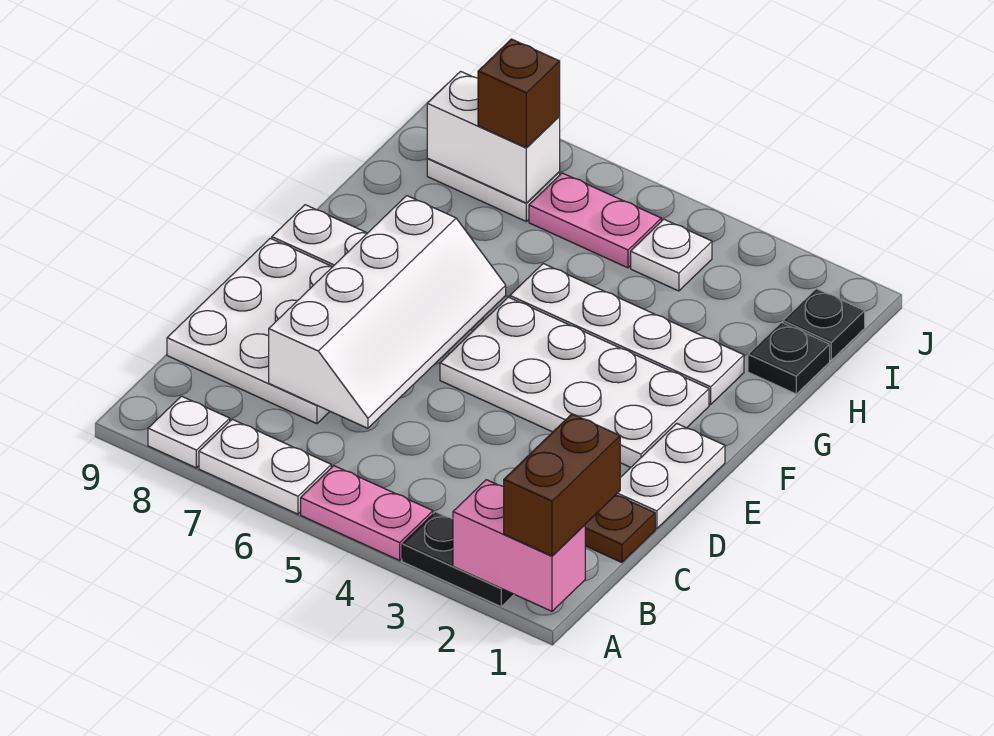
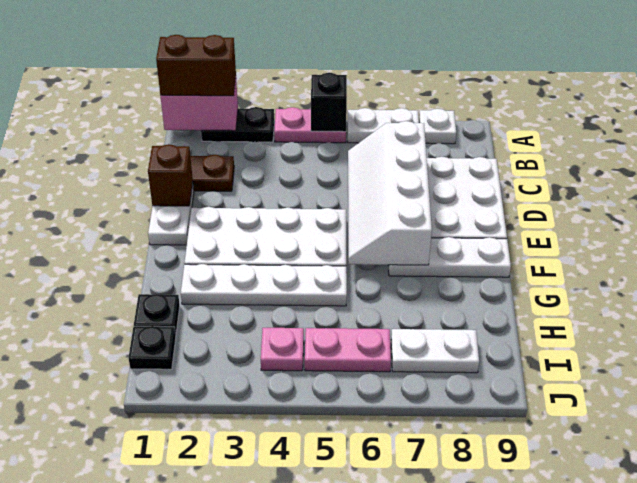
brown 1x2 brick [504,414,620,556] -> brown 1x2 brick turned to [156,35,236,96]
none -> black 1x1 brick [311,73,347,132]
white 1x1 plate [631,219,712,291] -> pink 1x1 plate [261,328,304,371]
white 1x2 brick [427,71,560,203] -> none
brown 1x1 brick [478,39,560,148] -> brown 1x1 brick moved to [148,144,193,206]

